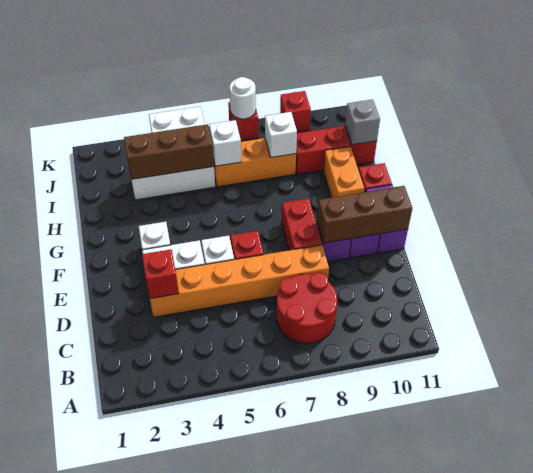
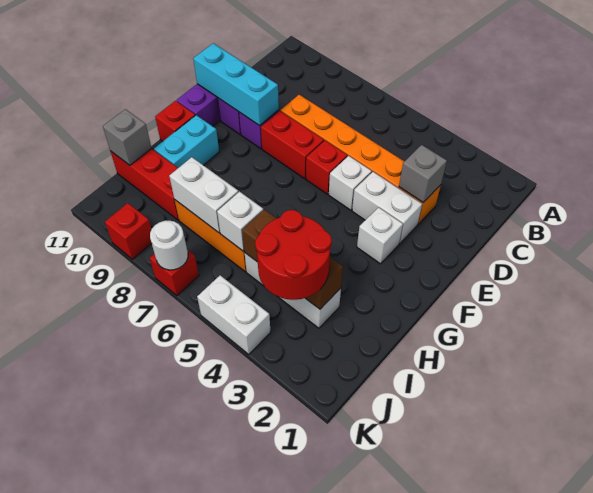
red 2x2 round brick [277,273,337,344] -> red 2x2 round brick moved to [255,210,332,300]
red 1x1 brick [142,249,179,299] -> grey 1x1 brick [399,145,447,202]
red 1x2 brick [282,198,322,250] -> red 1x2 brick turned to [261,111,324,179]
brown 1x3 brick [317,186,412,243] -> cyan 1x3 brick [193,43,279,126]
orange 1x2 brick [323,146,364,197] -> cyan 1x2 brick [154,115,219,168]
white 1x1 brick [265,112,297,158] -> white 1x2 brick [169,157,238,233]

